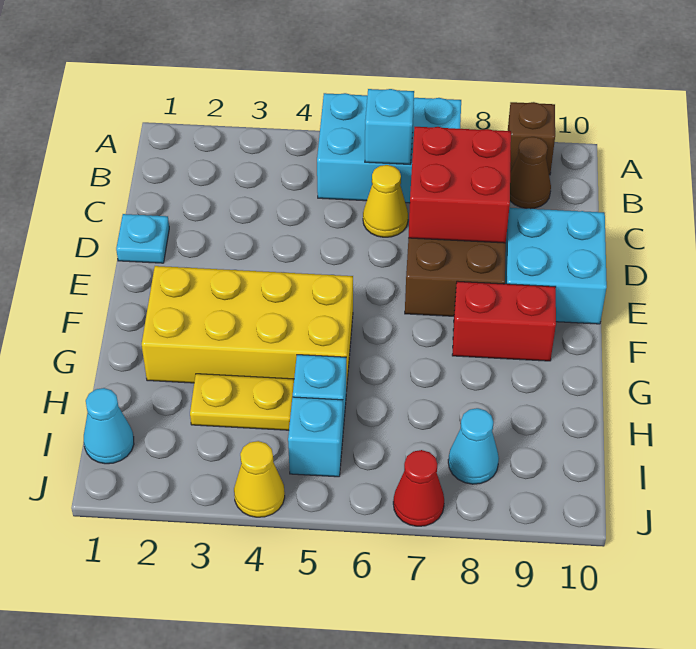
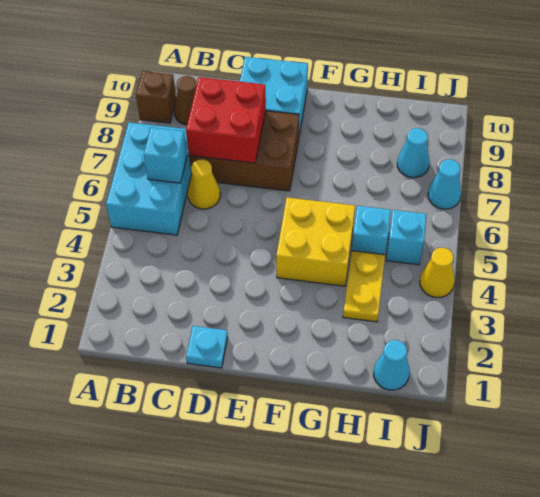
yellow 2x4 brick [142,266,353,391] -> yellow 2x2 brick [276,197,355,286]
red 1x2 brick [452,281,556,361] -> none
red 1x1 cone [393,450,444,526] -> cyan 1x1 cone [428,159,461,209]

